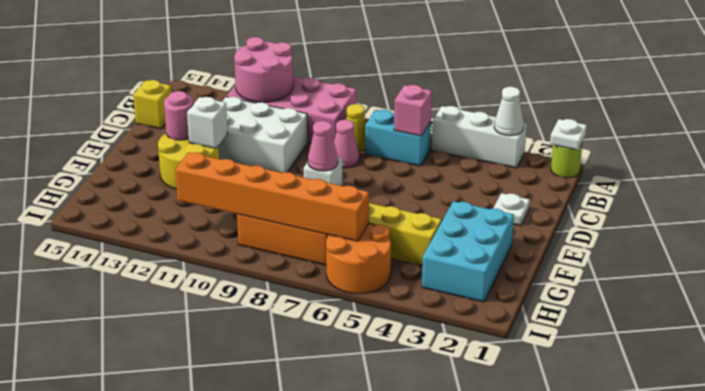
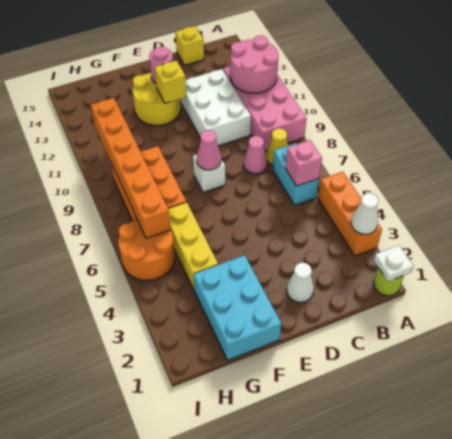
white 1x3 brick [432,106,527,168] -> orange 1x3 brick [318,172,382,256]
white 1x1 plate [494,193,530,226] -> white 1x1 cone [287,263,314,302]
white 1x1 brick [187,97,228,148] -> yellow 1x1 brick [155,61,186,103]
cyan 2x3 brick [422,201,514,302] -> cyan 2x3 brick turned to [193,255,281,360]

